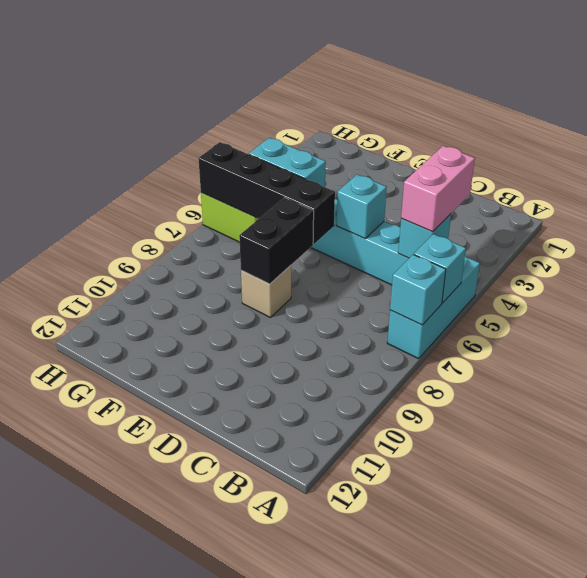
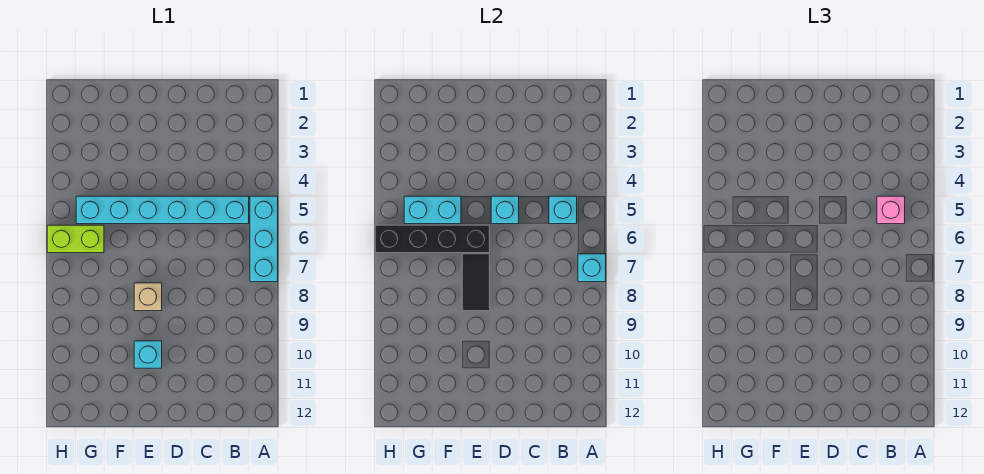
cyan 1x1 brick [414,234,466,303] -> cyan 1x1 brick moved to [134,341,162,368]
pink 1x2 brick [401,146,475,232] -> pink 1x1 brick [877,196,905,224]
black 1x2 brick [239,198,314,284] -> black 1x2 tile [462,254,490,311]

